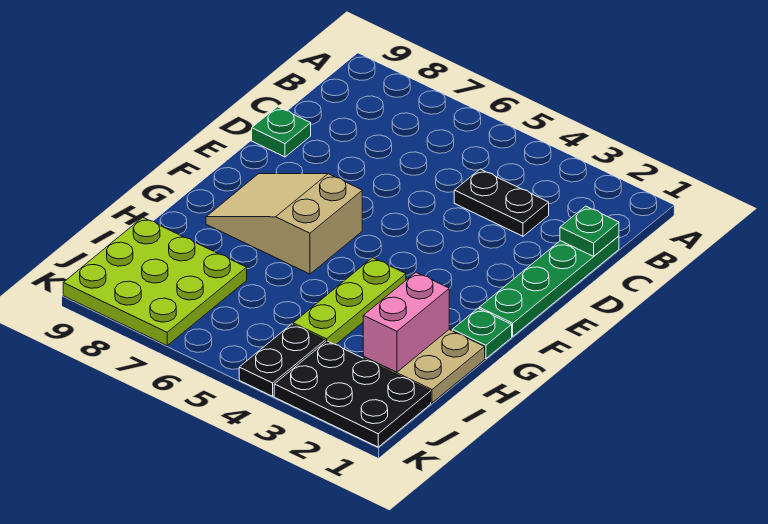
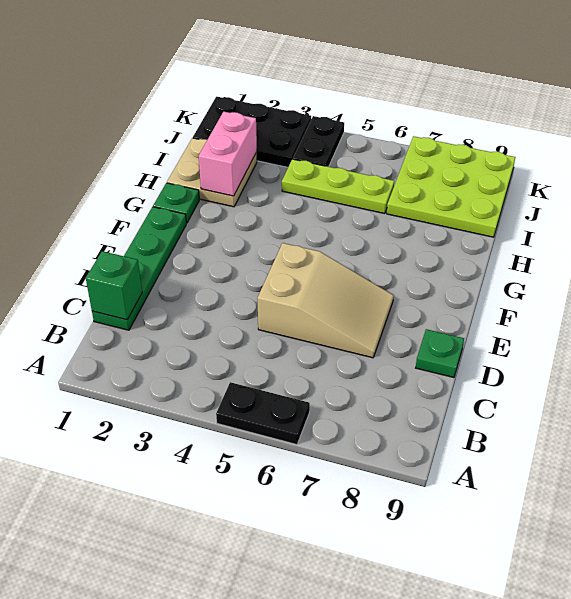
green 1x1 plate [560,206,619,256] -> green 1x1 brick [86,251,142,320]
black 1x2 plate [454,169,549,236] -> black 1x2 plate moved to [216,382,310,445]
tan 2x3 slope [206,174,362,274] -> tan 2x3 slope moved to [257,243,394,358]
lime 1x3 plate [293,258,406,345] -> lime 1x3 plate turned to [282,159,394,214]

